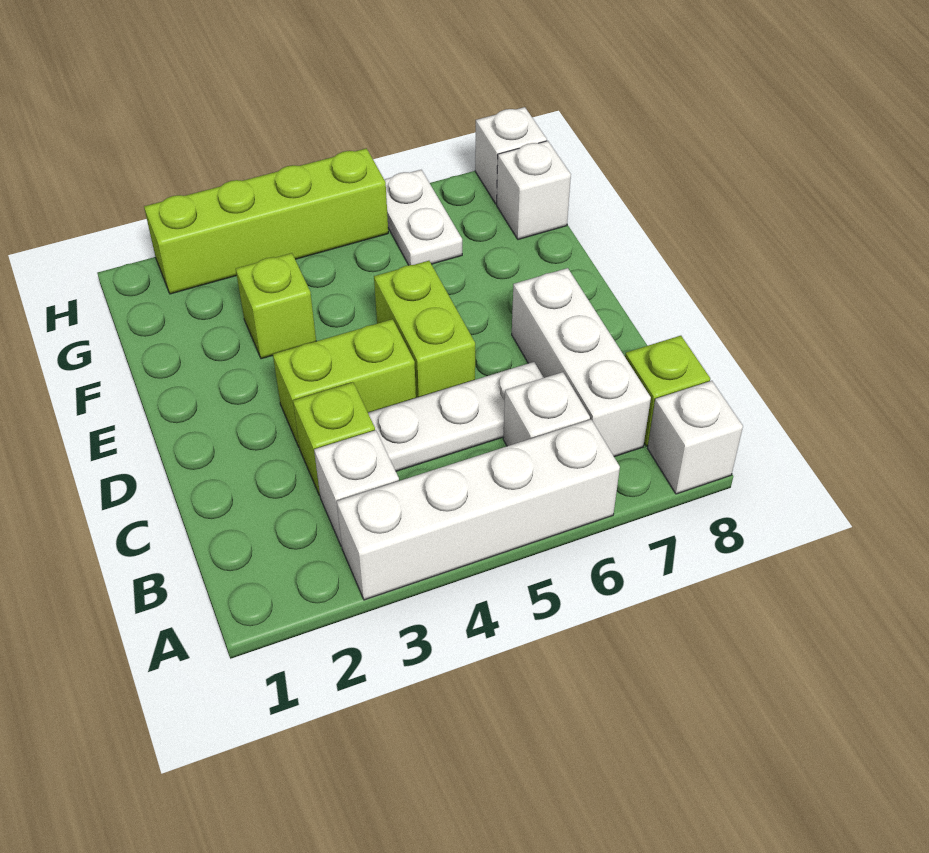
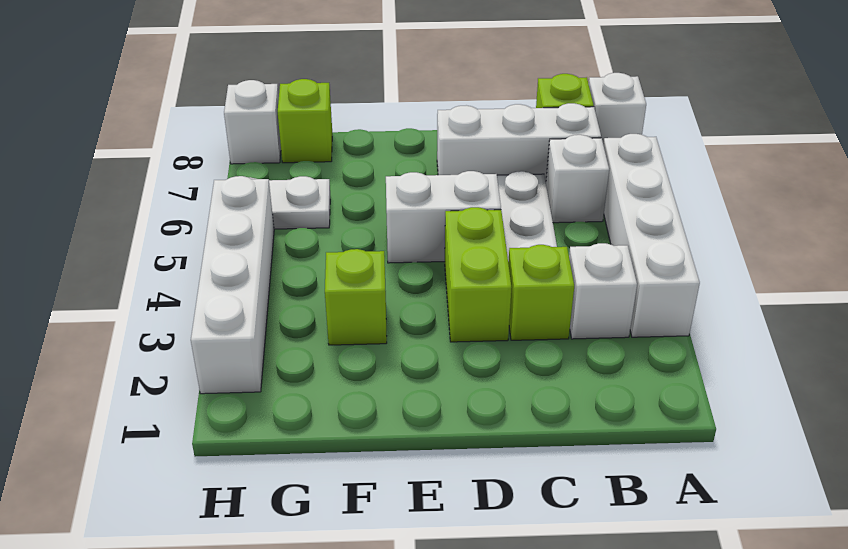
lime 1x2 brick [374,261,475,398] -> white 1x2 brick [386,171,501,263]
white 1x1 brick [497,141,571,240] -> lime 1x1 brick [278,79,332,163]
lime 1x4 brick [144,148,388,294] -> white 1x4 brick [191,176,274,394]

